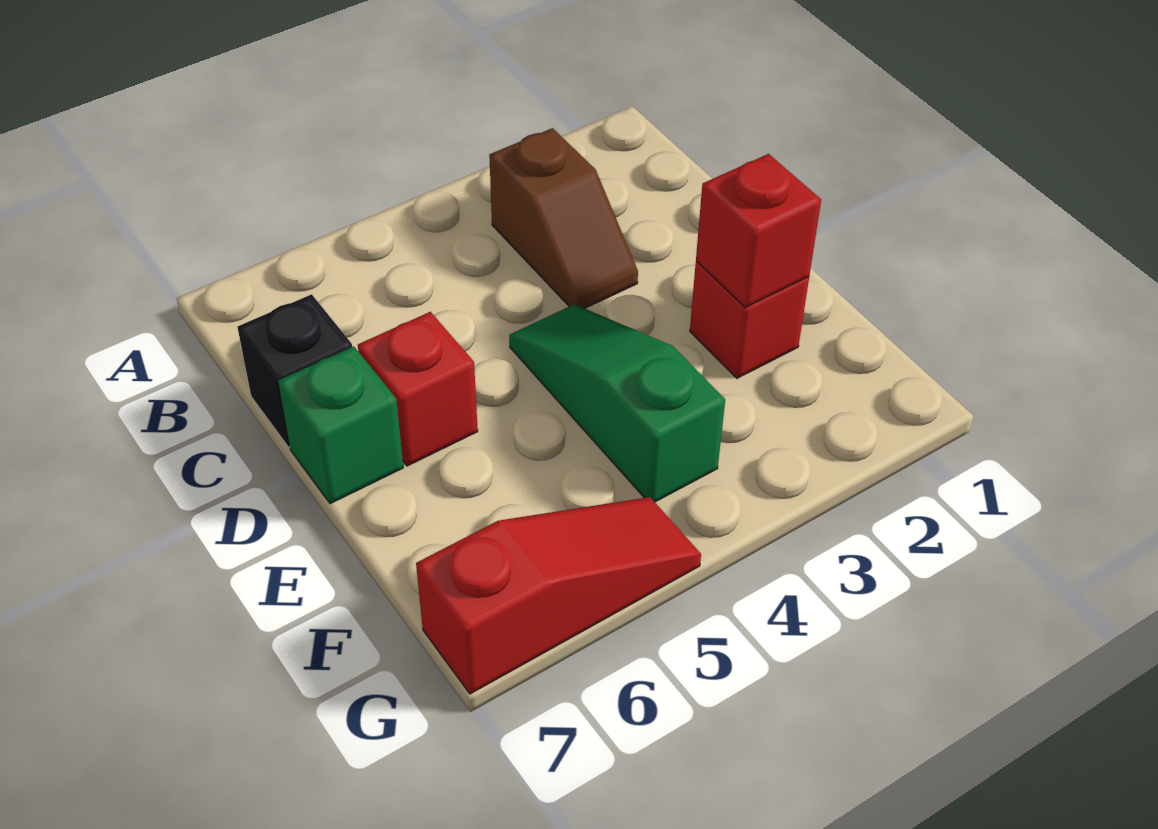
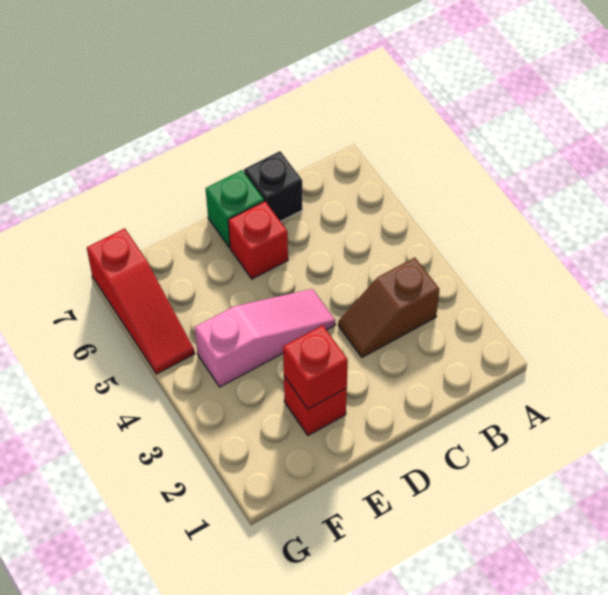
green 1x3 slope [509,304,725,502] -> pink 1x3 slope [195,289,336,387]

